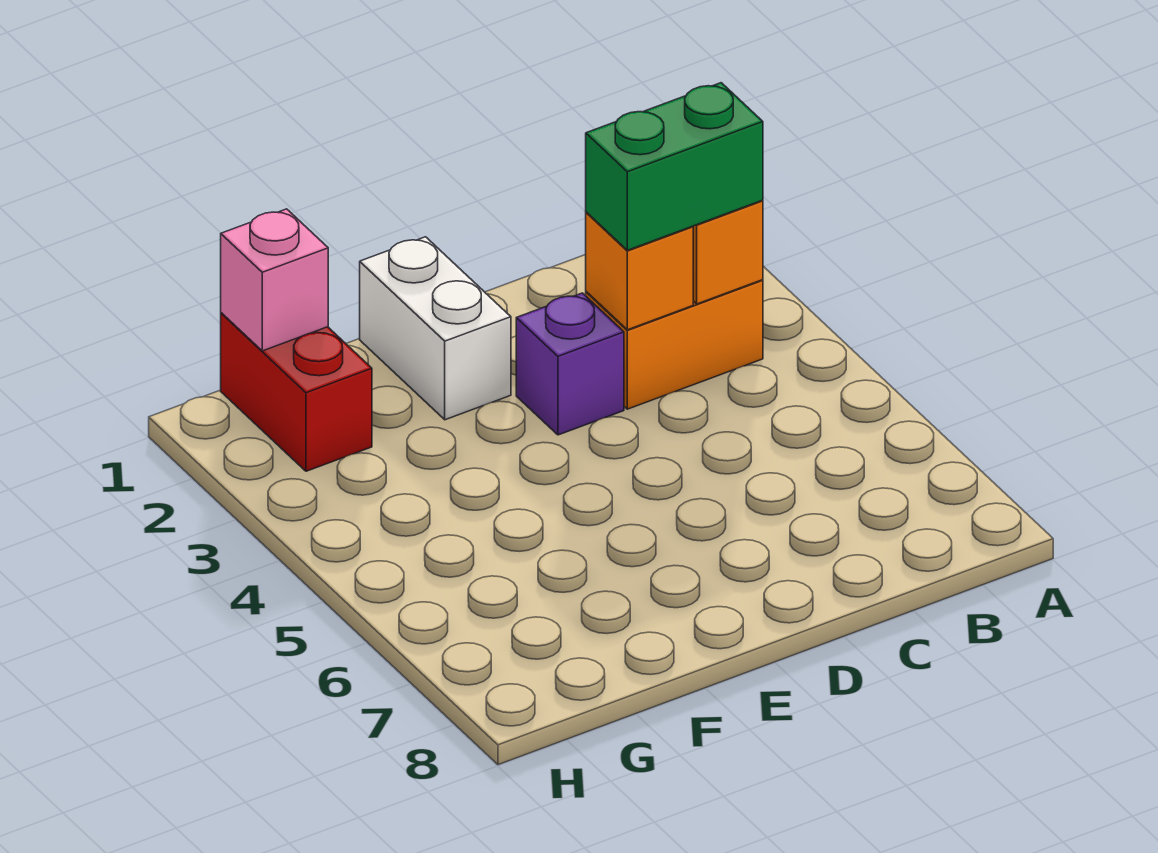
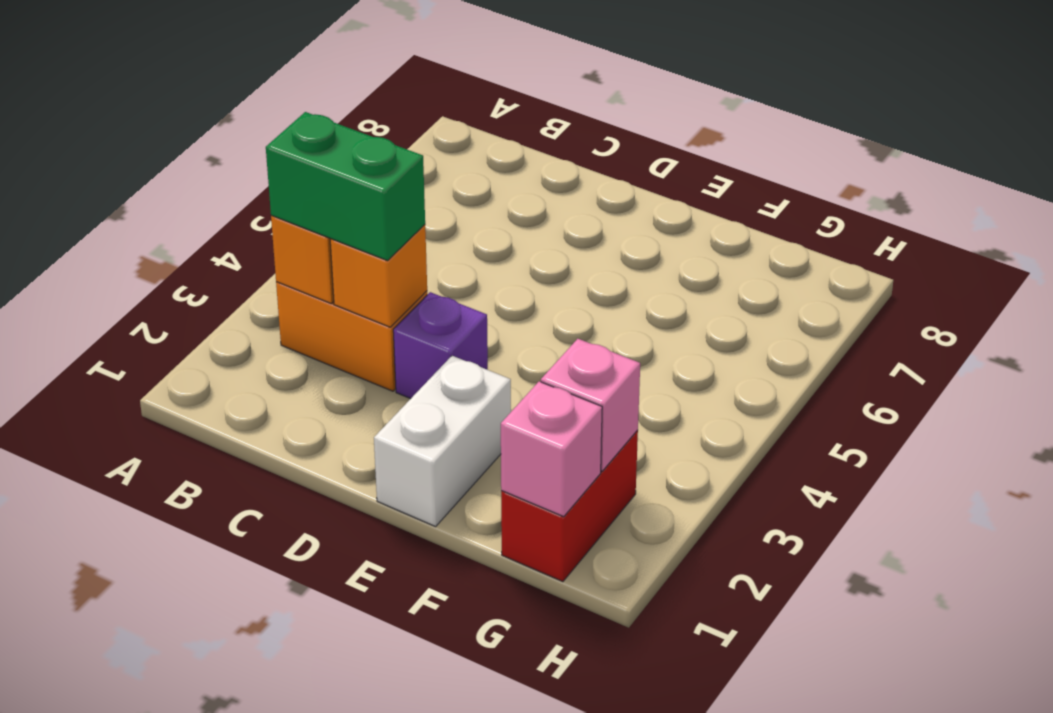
none -> pink 1x1 brick [541,339,640,471]

